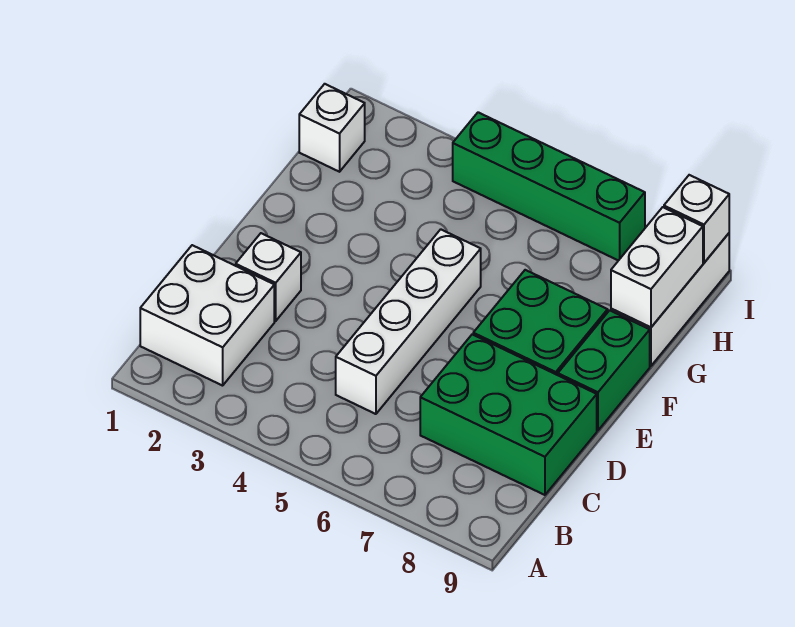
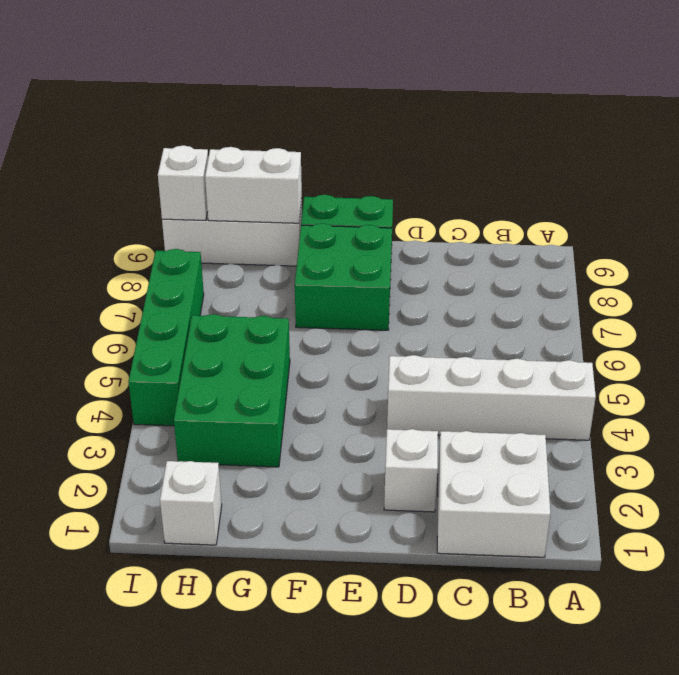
white 1x4 brick [336,229,481,414] -> white 1x4 brick moved to [387,355,596,440]
green 2x3 brick [420,334,597,495] -> green 2x3 brick moved to [174,314,290,467]

